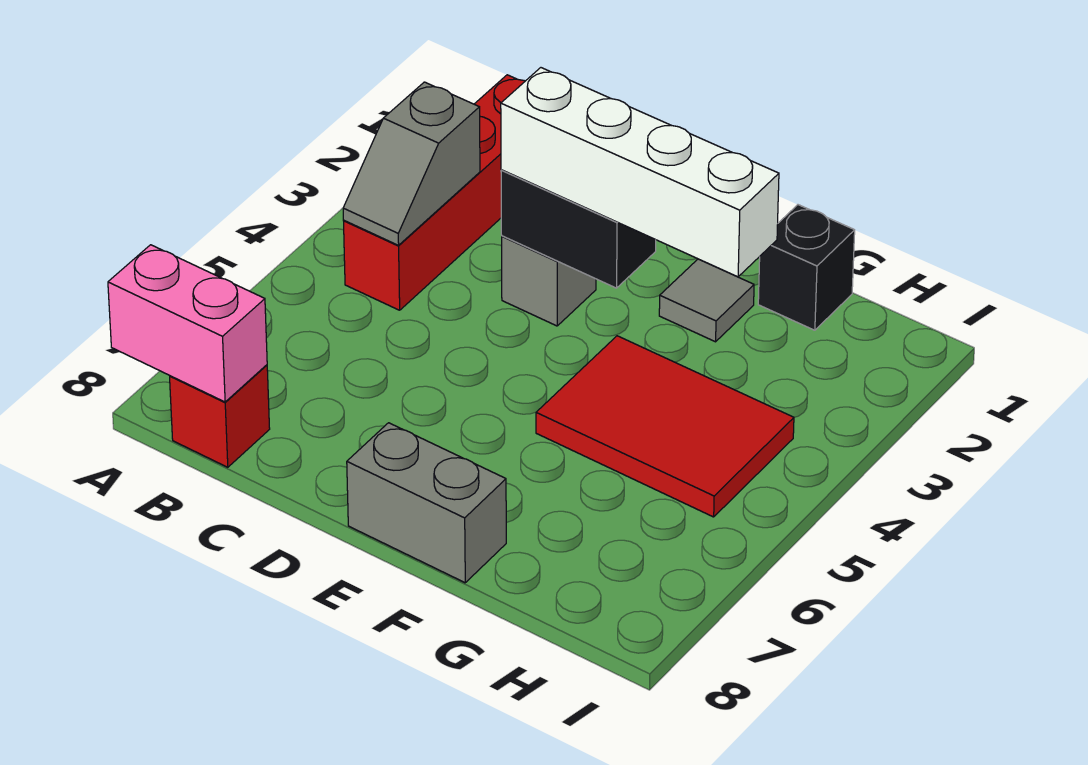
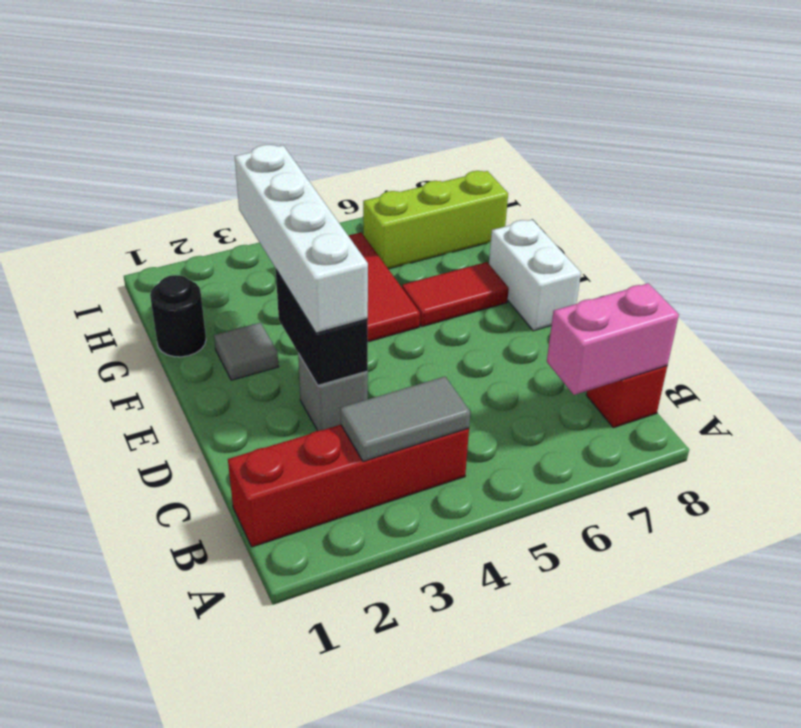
pink 1x2 brick [108,245,267,402] -> pink 1x2 brick turned to [547,283,679,395]
grey 1x2 slope [343,82,480,245] -> grey 1x2 tile [340,377,470,462]
grey 1x2 brick [347,423,506,583] -> white 1x2 brick [489,220,581,331]
none -> red 1x2 tile [402,262,509,327]
black 1x1 brick [758,205,855,330] -> black 1x1 round brick [150,275,206,357]
none -> lime 1x3 brick [363,171,508,269]

